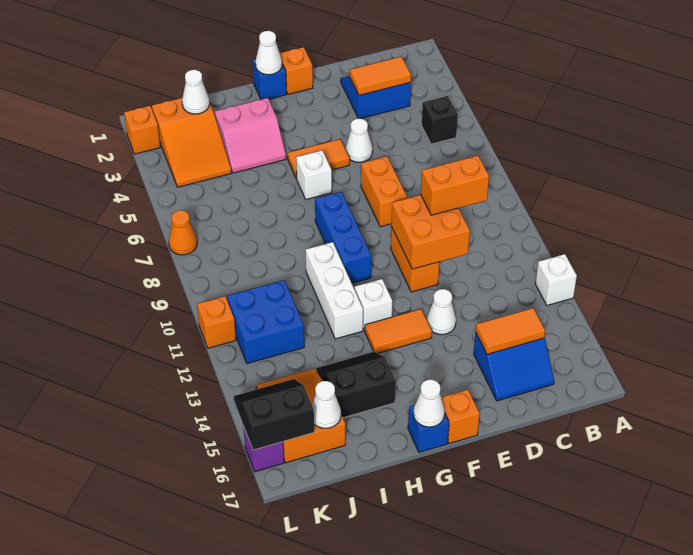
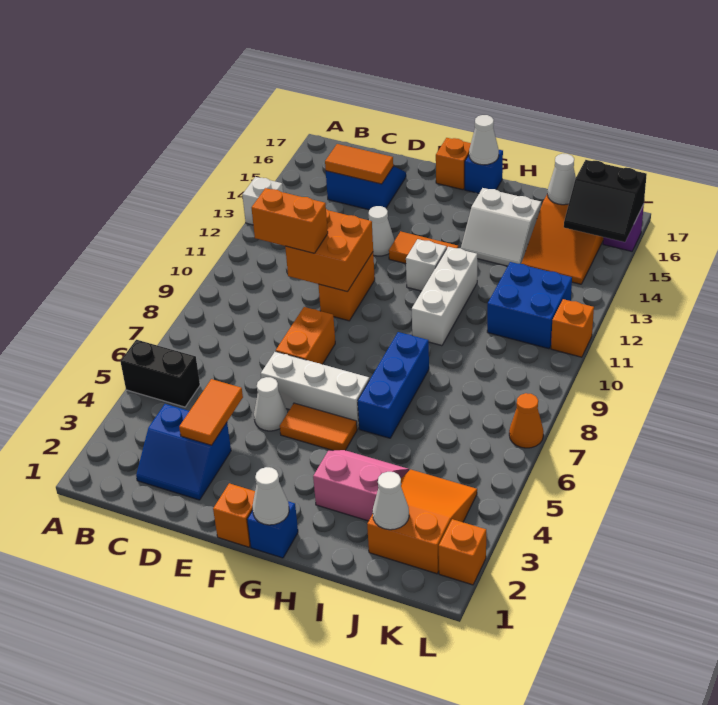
black 1x1 brick [422,96,458,144] -> black 1x2 brick [120,340,200,407]
orange 1x2 tile [350,57,411,95] -> orange 1x2 tile turned to [179,379,243,445]
white 1x1 brick [296,150,332,199] -> white 1x3 brick [261,351,369,429]
blue 1x3 brick [315,192,371,283] -> blue 1x3 brick moved to [358,332,429,438]
black 2x2 slope [316,352,396,418] -> white 2x2 slope [461,188,541,266]

